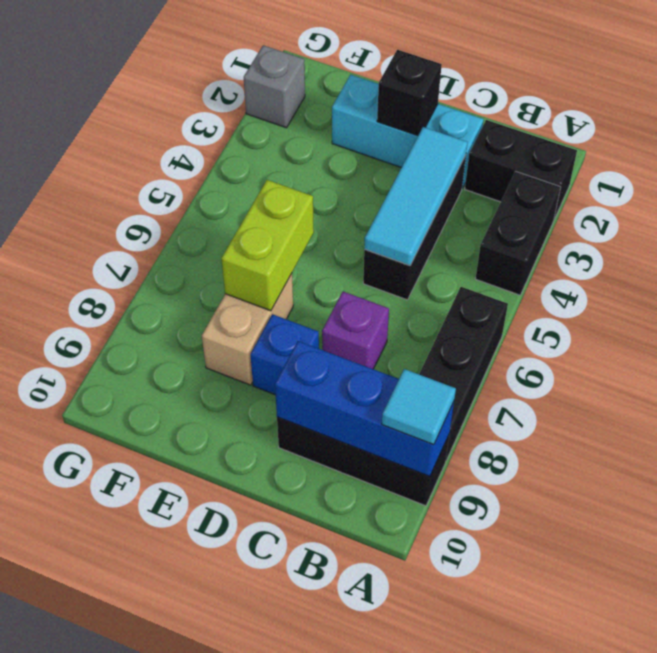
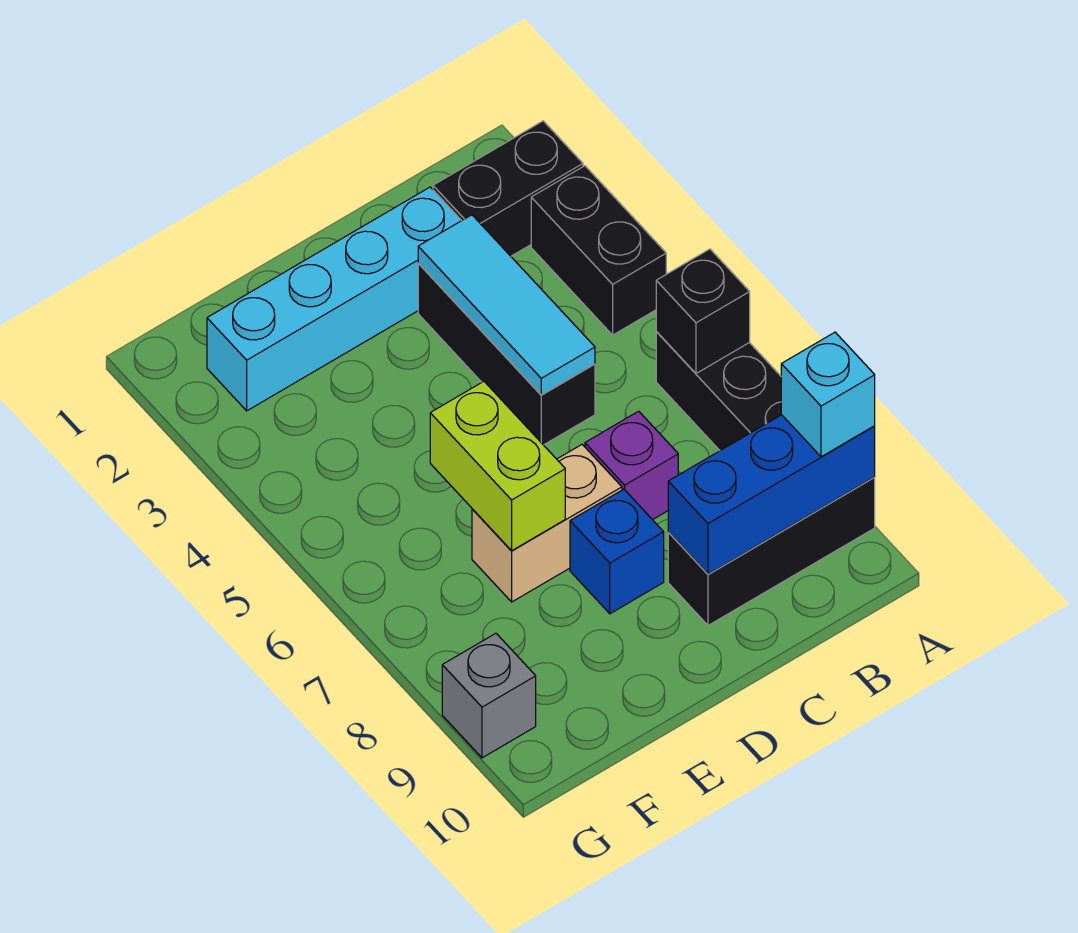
cyan 1x1 tile [382,369,456,445] -> cyan 1x1 brick [781,332,875,457]
cyan 1x3 brick [332,75,484,188] -> cyan 1x4 brick [207,187,462,411]
black 1x1 brick [377,50,442,136] -> black 1x1 brick moved to [656,249,750,373]
tan 1x2 brick [202,273,293,385] -> tan 1x2 brick turned to [472,445,622,602]
grey 1x1 brick [244,45,305,128] -> grey 1x1 brick moved to [442,633,536,758]

